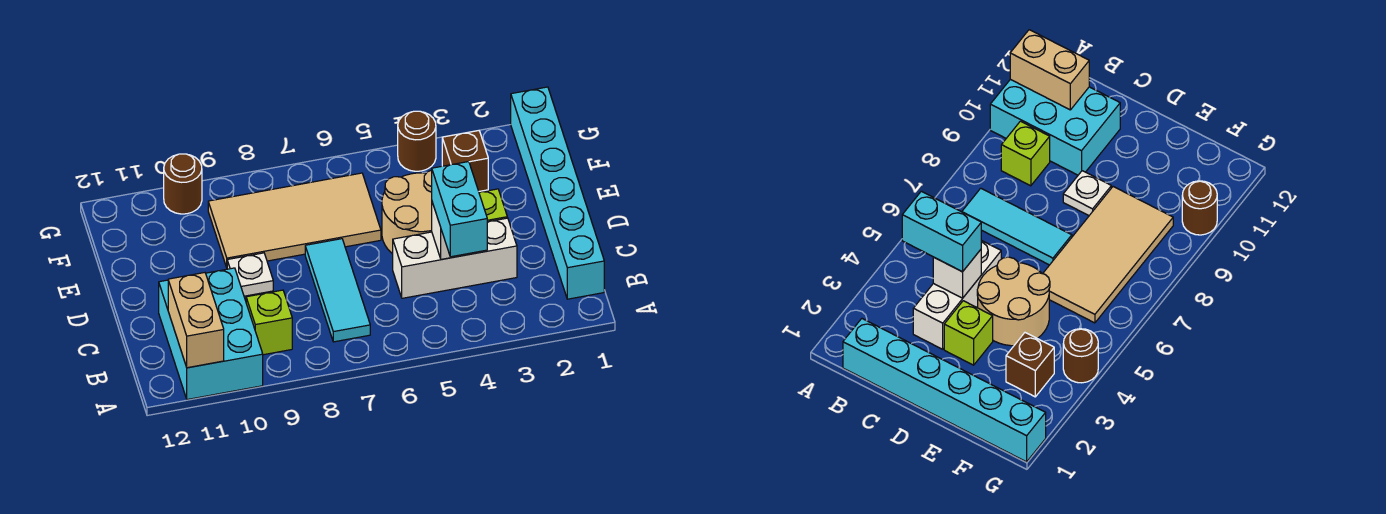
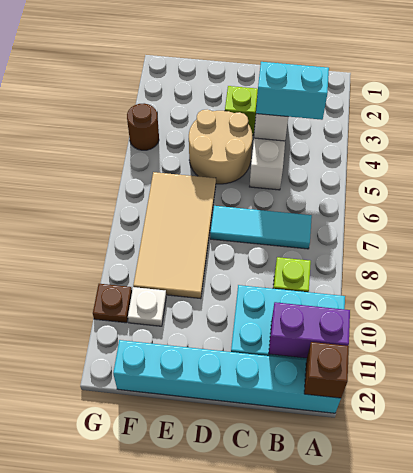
tan 1x2 brick [168,273,224,368] -> purple 1x2 brick [269,302,350,358]
cyan 1x6 brick [511,87,604,299] -> cyan 1x6 brick moved to [113,340,341,413]
white 1x1 plate [227,253,273,296] -> white 1x1 plate moved to [128,287,166,326]
brown 1x1 brick [442,131,488,191] -> brown 1x1 brick moved to [304,342,349,398]
brown 1x1 round brick [164,154,202,214] -> brown 1x1 plate [93,284,132,323]

